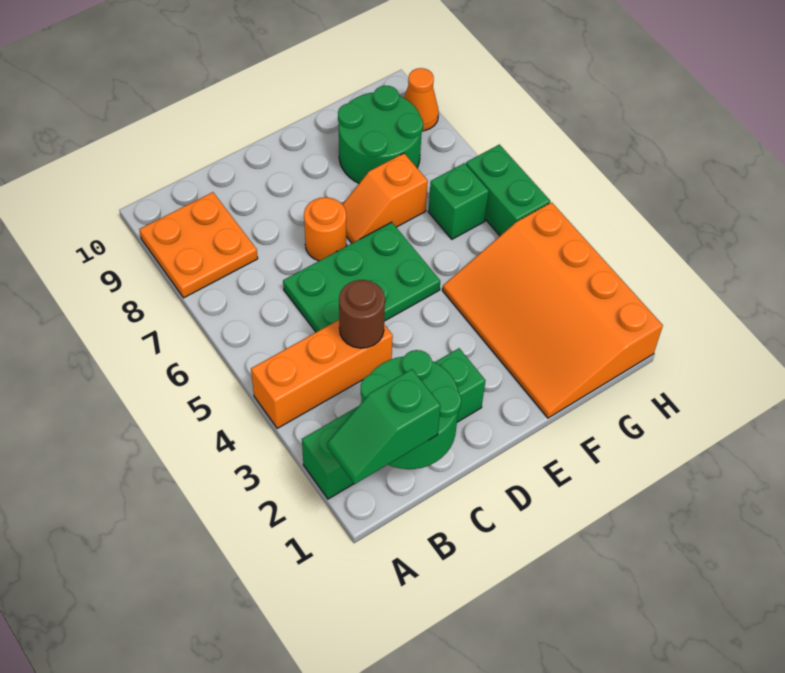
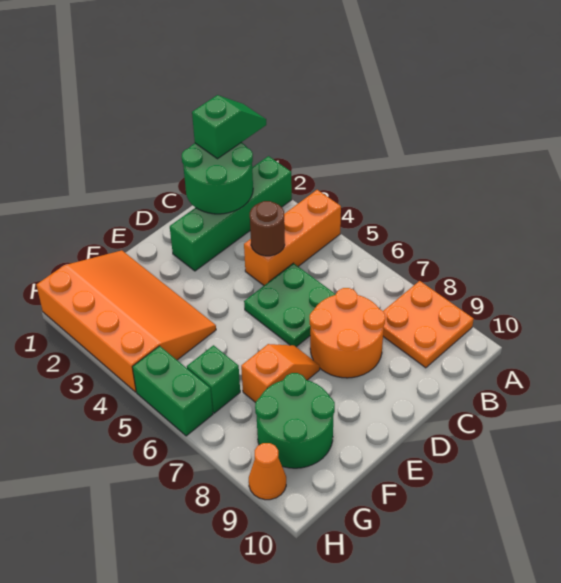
green 2x3 plate [283,222,440,332] -> green 2x2 plate [244,263,336,347]
orange 1x1 round brick [304,197,347,261] -> orange 2x2 round brick [310,288,385,378]

